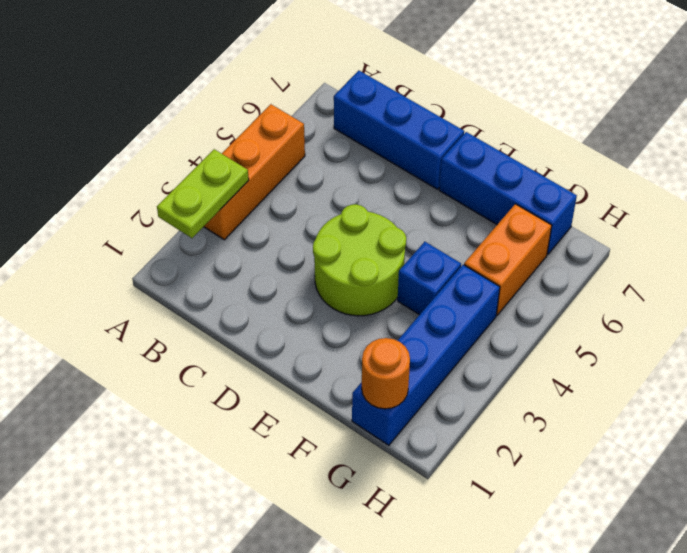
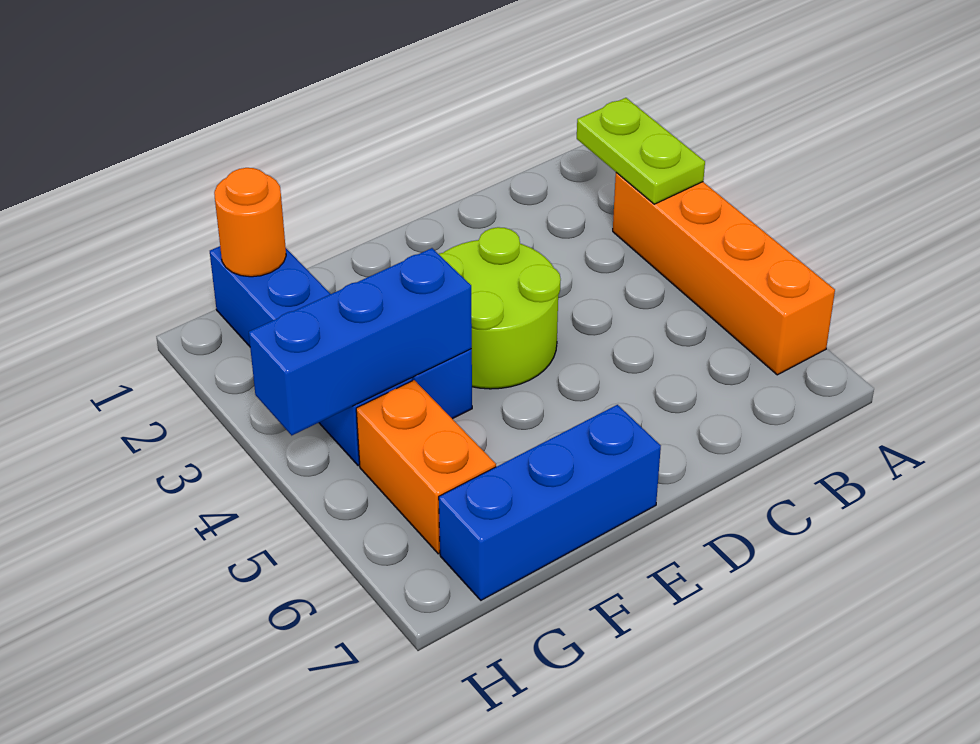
orange 1x3 brick [204,104,305,240] -> orange 1x4 brick [613,173,835,375]
blue 1x3 brick [334,70,464,189] -> blue 1x3 brick moved to [249,248,472,435]

